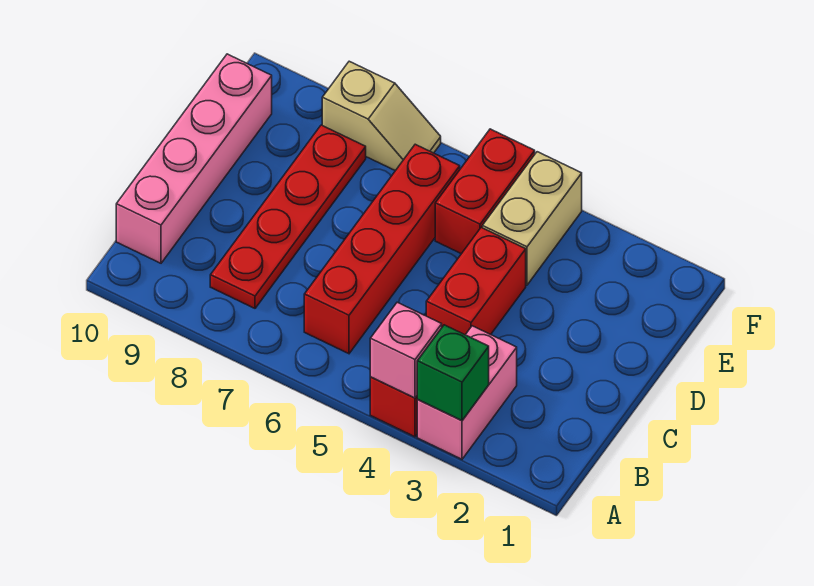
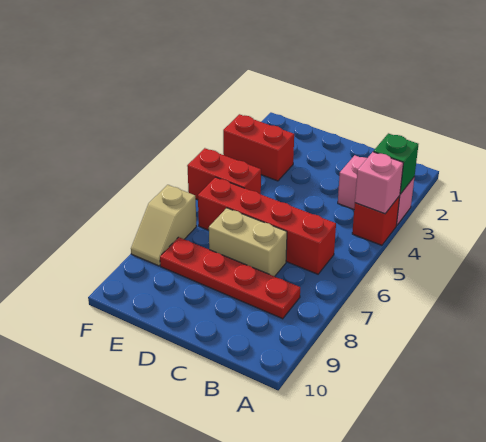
pink 1x4 brick [116,54,272,263] -> none
red 1x2 brick [426,227,526,335] -> red 1x2 brick moved to [223,114,294,181]
tan 1x2 brick [482,152,582,285] -> tan 1x2 brick moved to [209,208,287,276]
tan 1x2 slope [322,61,441,171] -> tan 1x2 slope turned to [131,185,196,266]

